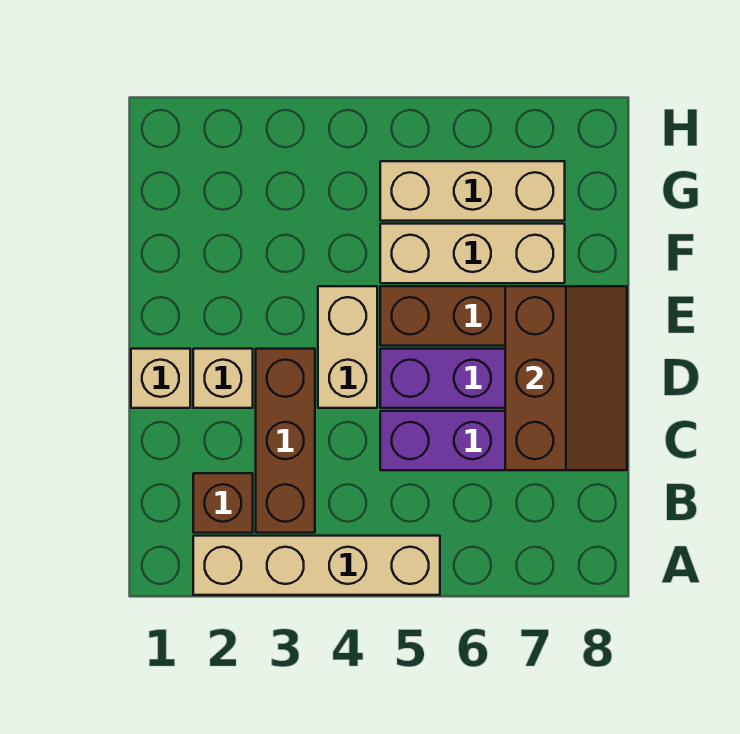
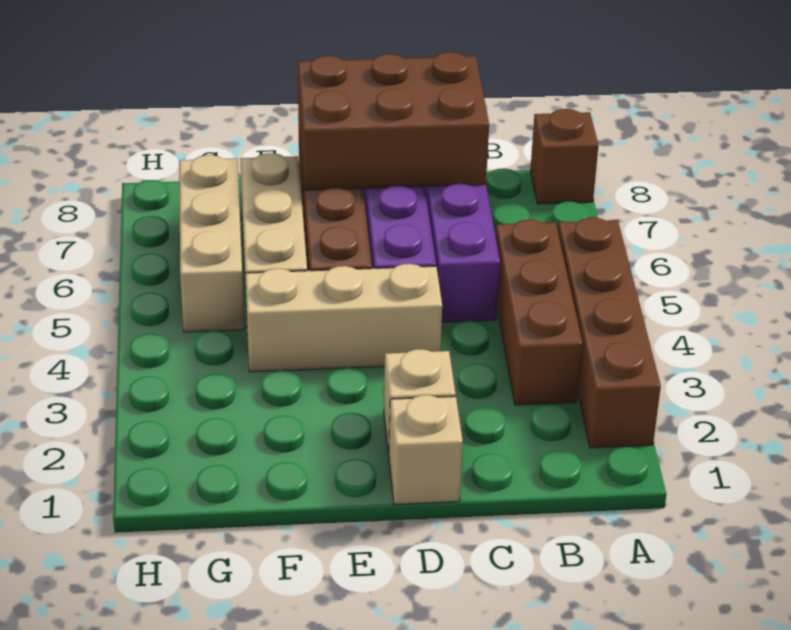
tan 1x4 brick [193,536,440,595] -> brown 1x4 brick [558,217,661,448]
brown 1x1 brick [193,473,253,533] -> brown 1x1 brick moved to [530,109,598,204]
brown 1x3 brick [256,349,315,533] -> brown 1x3 brick turned to [495,220,583,405]
brown 2x3 slope [505,286,627,470] -> brown 2x3 brick [298,52,489,190]
tan 1x2 brick [318,286,377,408] -> tan 1x3 brick [245,264,442,372]

